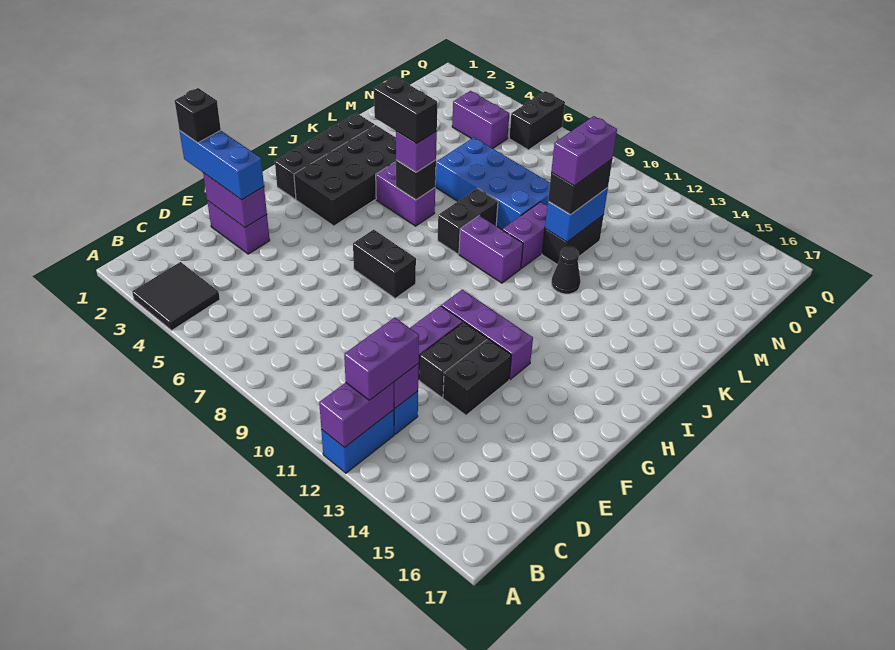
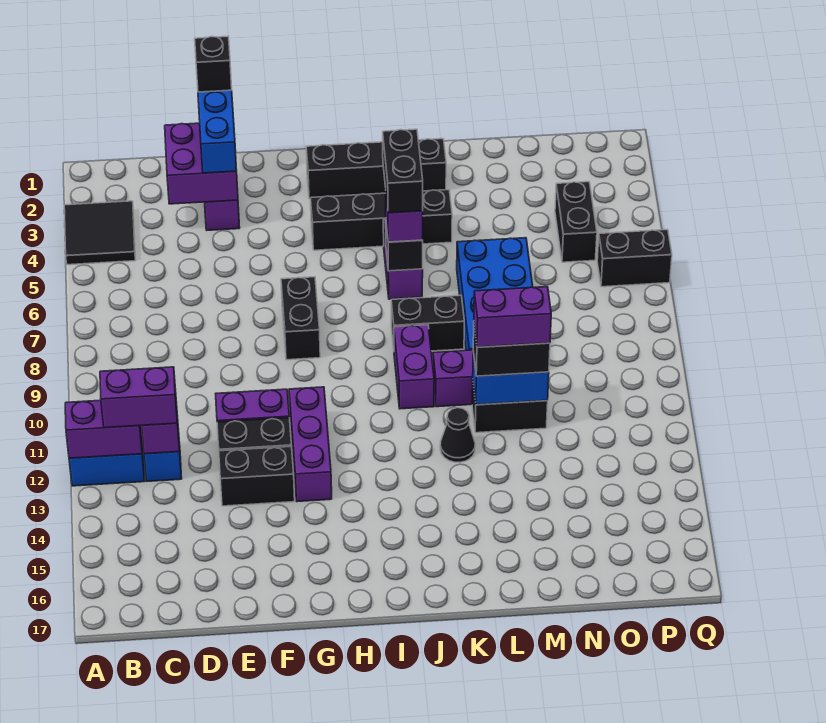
purple 1x2 brick [203,173,267,228] -> purple 2x2 brick [165,123,238,204]
black 2x4 brick [294,125,396,226] -> black 1x4 brick [310,190,452,250]
purple 1x2 brick [452,91,509,148] -> black 1x2 brick [555,182,597,262]

